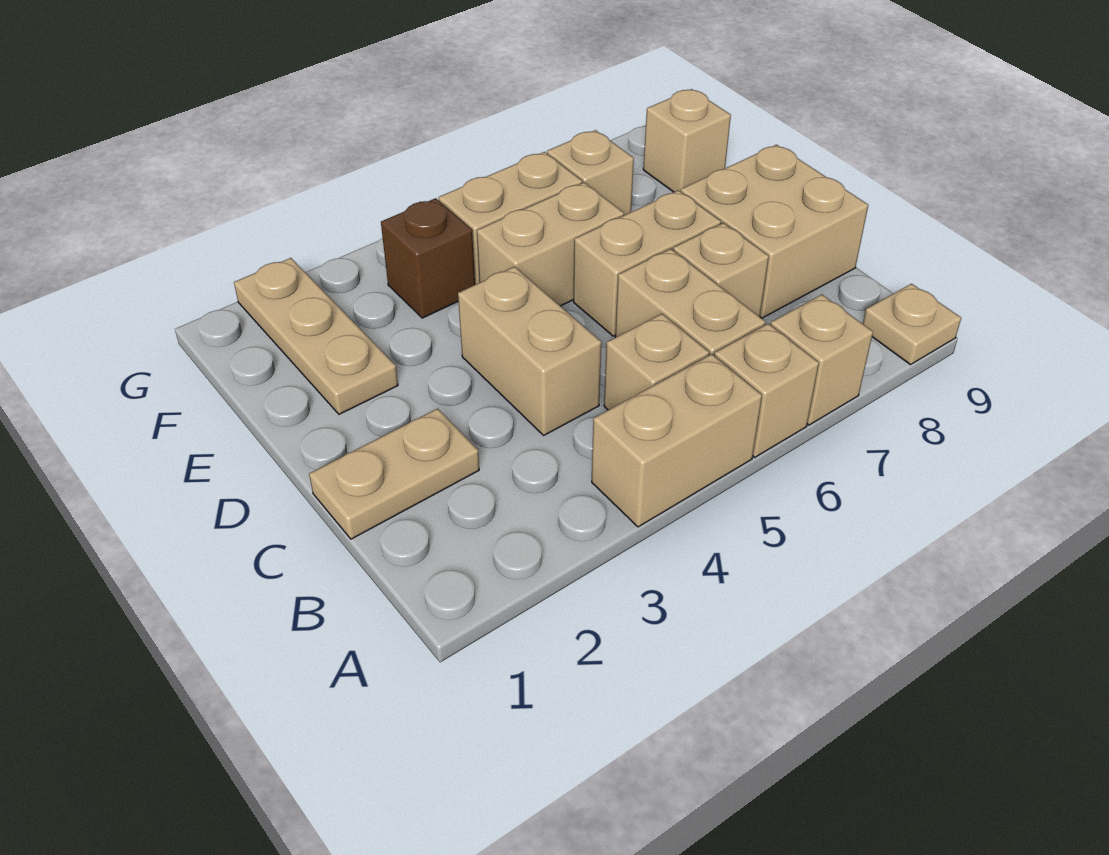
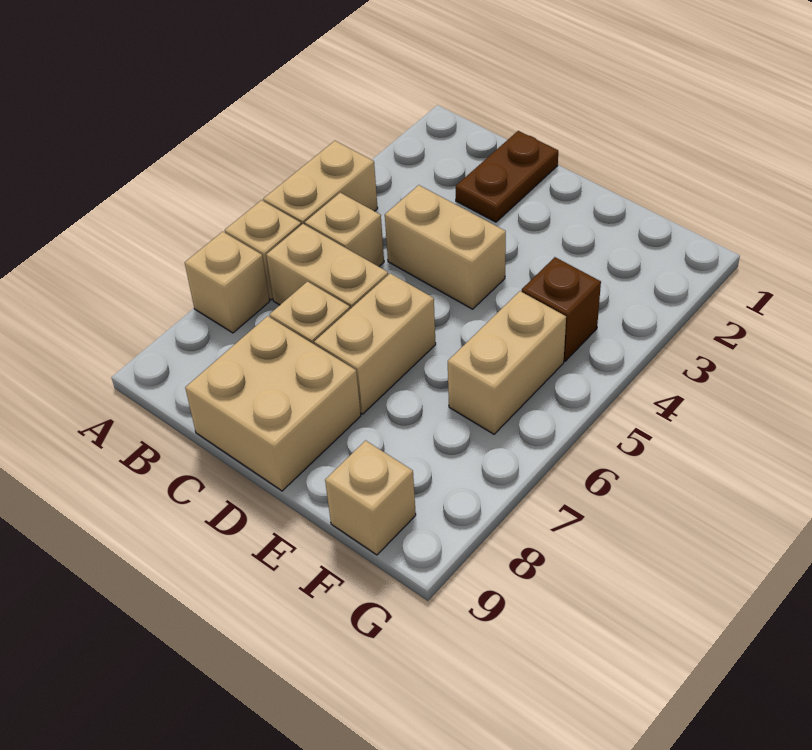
tan 1x1 plate [863,284,961,365] -> none
tan 1x2 plate [309,409,479,539] -> brown 1x2 plate [456,131,558,222]
tan 1x3 plate [234,258,398,414] -> none
tan 1x2 brick [477,182,624,306] -> none
tan 1x1 brick [547,130,634,215] -> none

